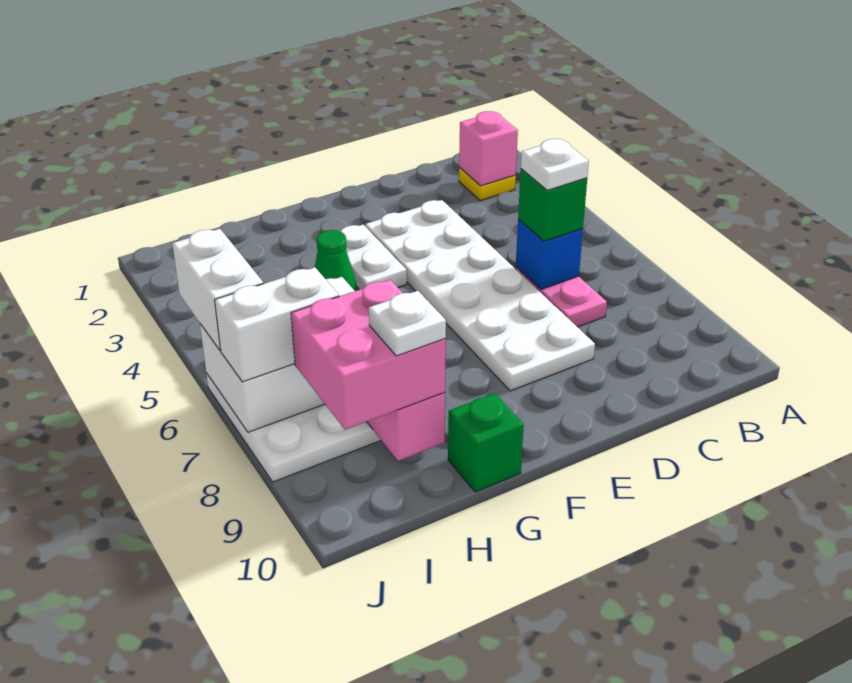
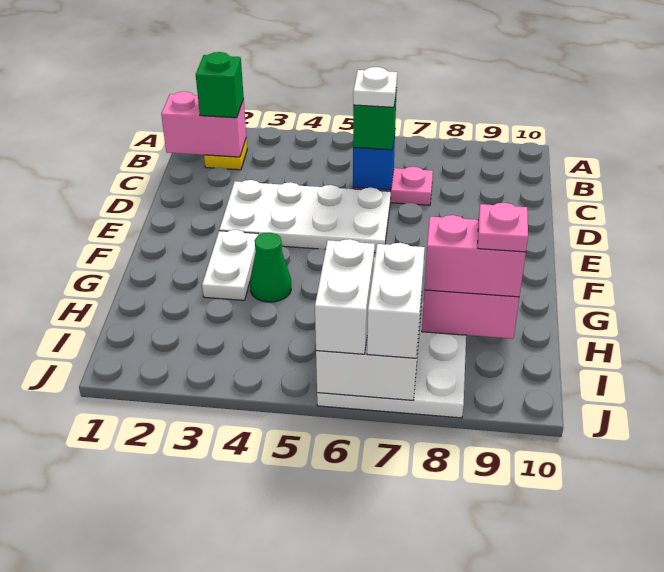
pink 1x1 brick [459,111,518,186] -> pink 1x2 brick [161,91,246,157]
white 2x6 plate [365,200,595,391] -> white 2x4 plate [219,180,391,253]
white 1x2 plate [340,225,407,290] -> white 1x2 plate turned to [202,230,258,300]
green 1x1 brick [448,393,524,492] -> green 1x1 brick moved to [196,52,244,118]
pink 2x2 brick [291,280,446,430] -> pink 1x2 brick [424,215,526,297]
white 1x1 plate [369,291,446,356] -> pink 1x1 plate [478,203,528,252]
white 1x2 brick [172,229,263,351] -> white 1x2 brick turned to [315,239,375,354]

